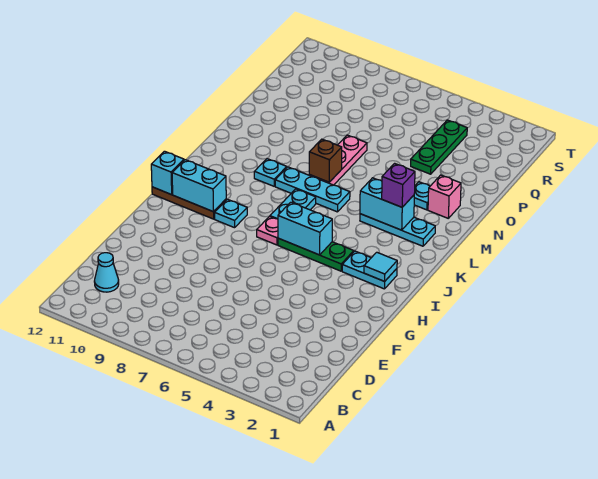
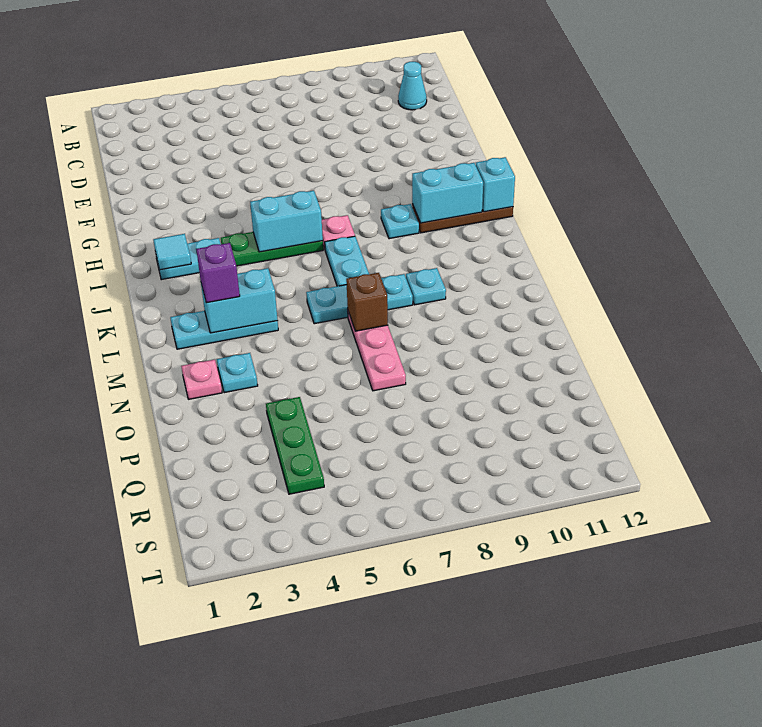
pink 1x1 brick [428,175,461,218] -> pink 1x1 plate [181,359,222,399]

